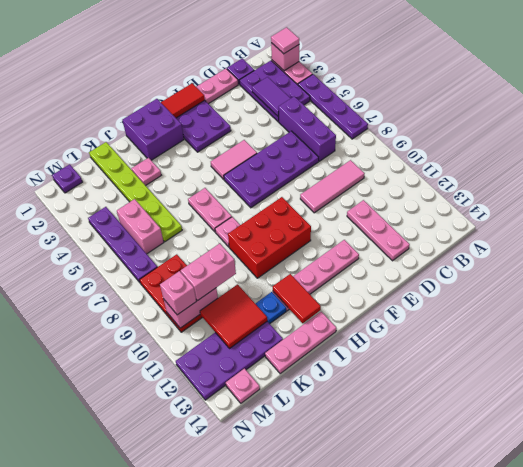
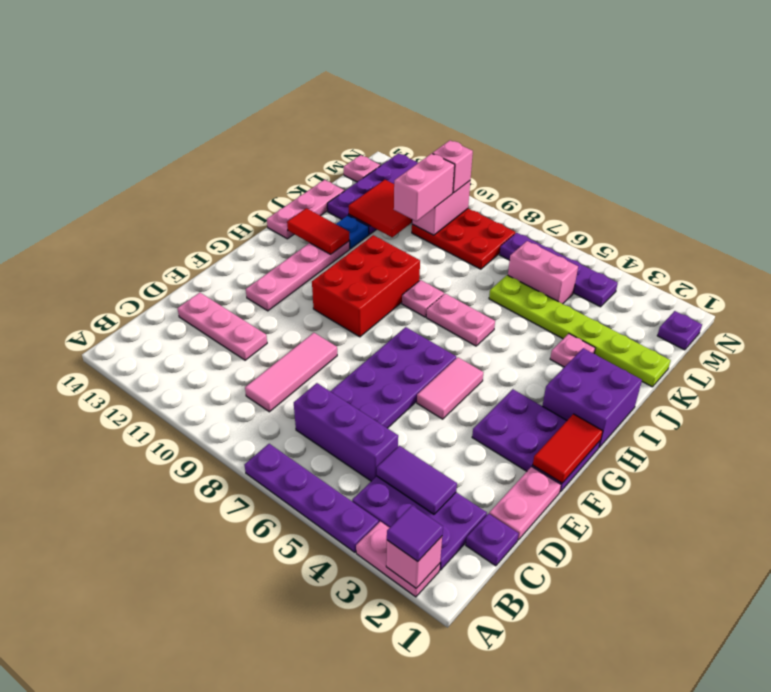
pink 1x1 tile [271,27,299,54] -> purple 1x1 tile [387,506,443,561]

